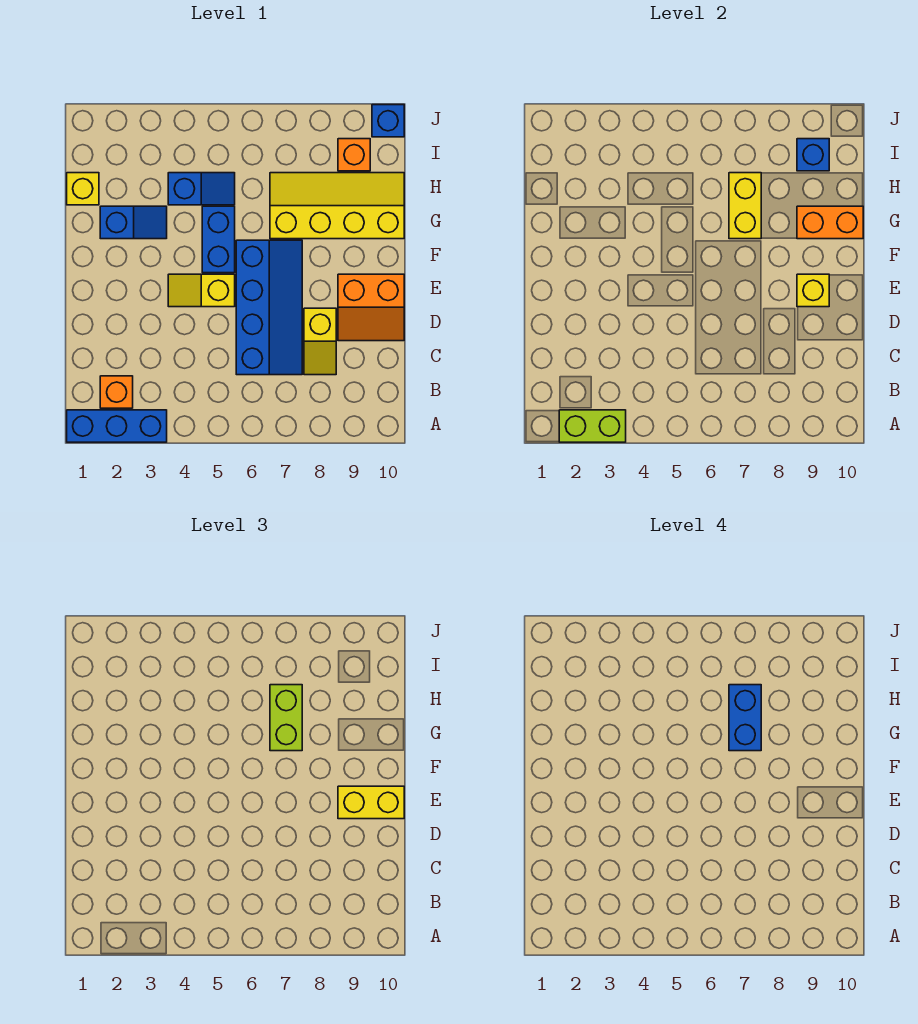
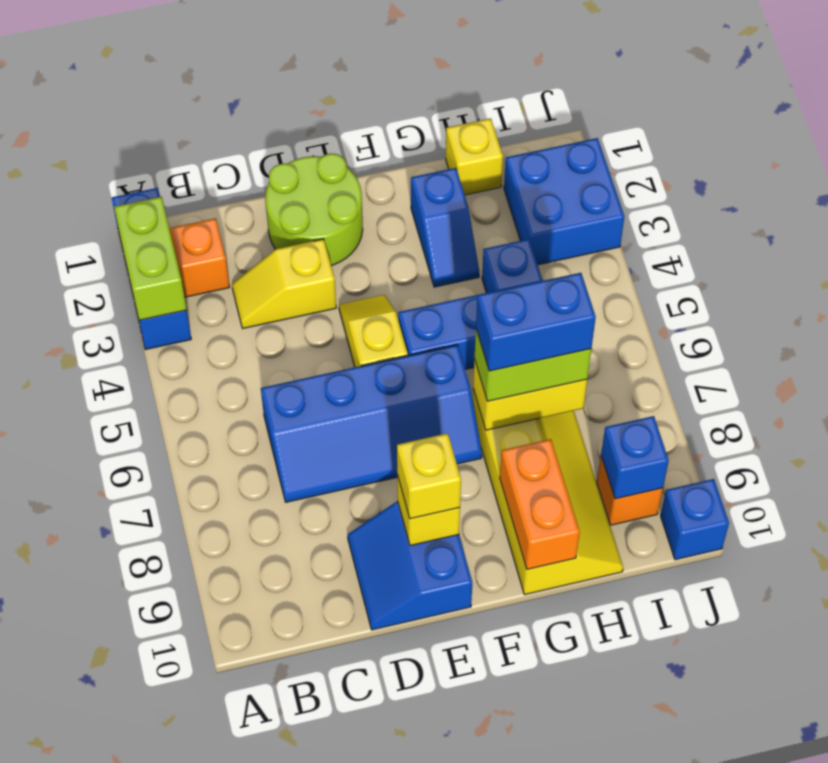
yellow 1x2 slope [304,308,336,375] -> yellow 1x2 slope moved to [232,239,336,328]
none -> lime 2x2 round brick [266,154,363,266]
orange 2x2 slope [338,274,404,341] -> blue 2x2 slope [348,501,472,630]
yellow 1x2 brick [338,786,404,819] -> yellow 1x1 brick [397,433,461,519]
none -> blue 2x2 brick [504,138,624,265]

